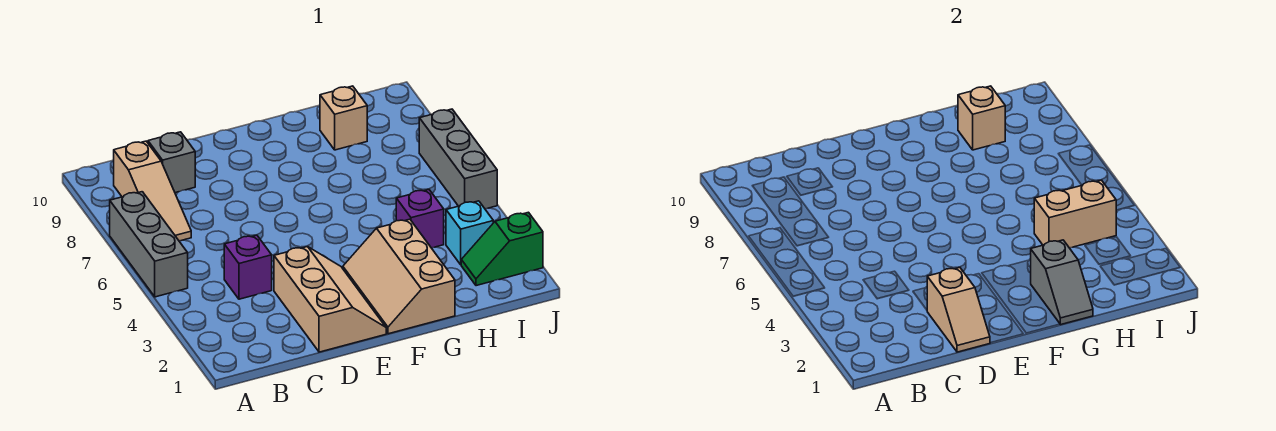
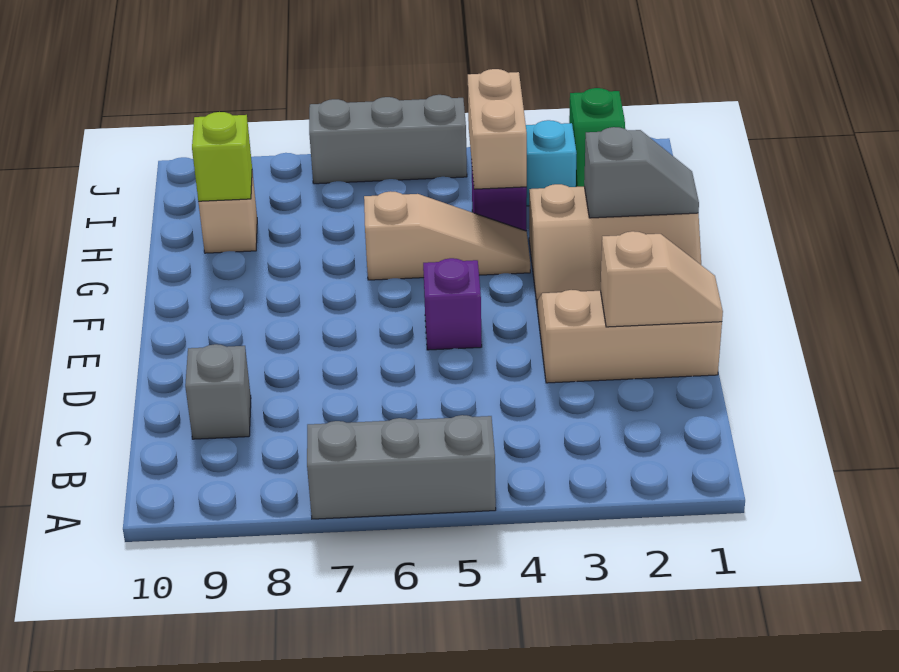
tan 1x3 slope [114,141,191,241] -> tan 1x3 slope moved to [364,191,530,280]
purple 1x1 brick [224,235,272,299] -> purple 1x1 brick moved to [423,258,482,350]
tan 1x1 brick [958,86,1005,150] -> lime 1x1 brick [192,112,252,201]

